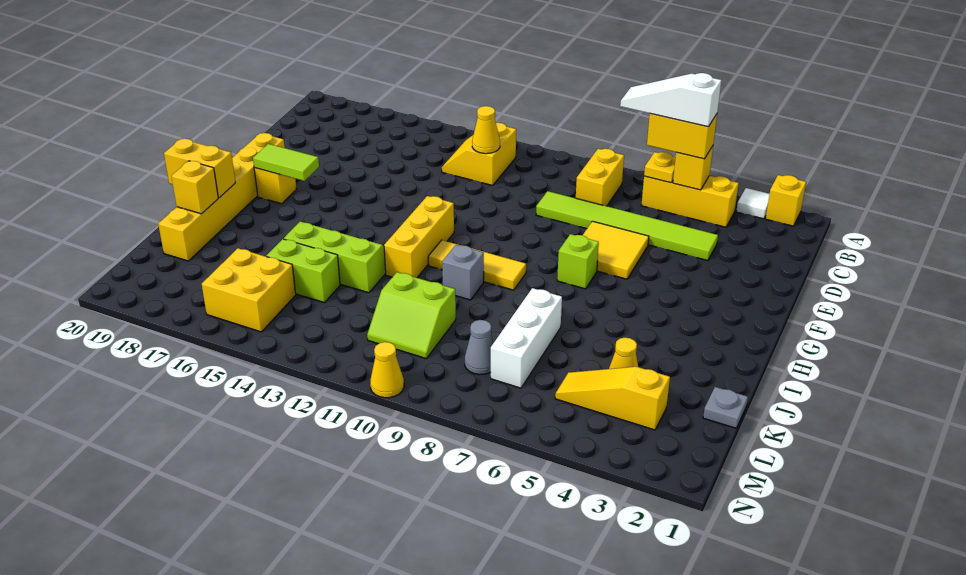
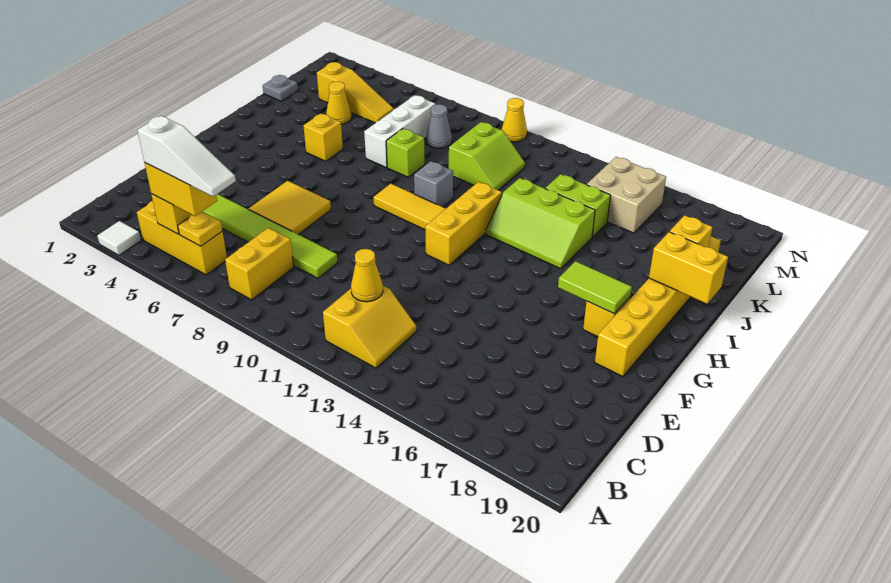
yellow 1x1 brick [766,175,806,226] -> yellow 1x1 brick moved to [303,114,343,161]
lime 1x1 brick [557,234,599,289] -> lime 1x1 brick moved to [386,129,425,177]
lime 2x2 slope [367,272,456,359] -> lime 2x2 slope turned to [449,122,525,190]
yellow 2x2 brick [202,248,296,332] -> tan 2x2 brick [587,157,666,233]

